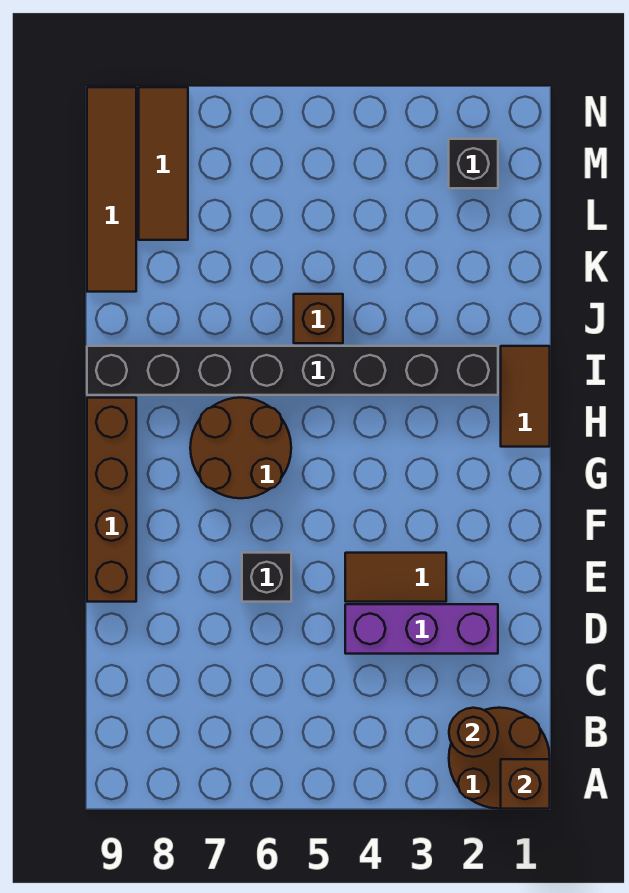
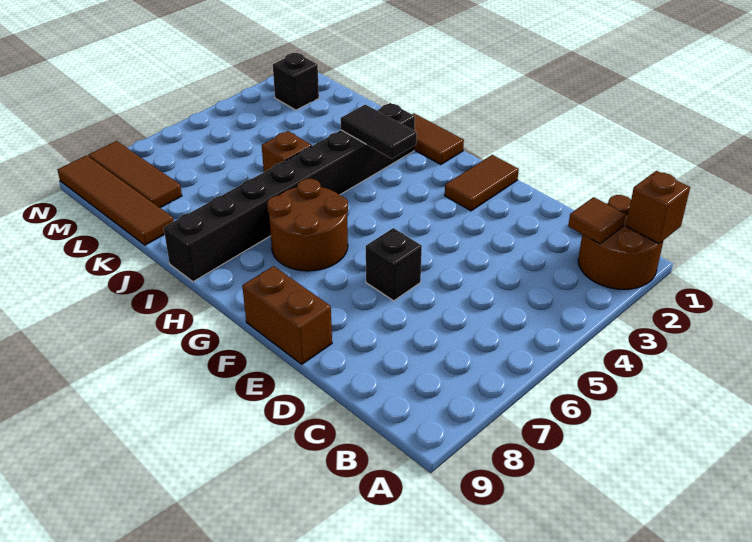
brown 1x1 round brick [449,708,498,757] -> brown 1x1 tile [568,197,626,244]
purple 1x3 brick [345,604,498,654] -> none
brown 1x2 tile [345,553,446,602] -> brown 1x2 tile moved to [445,155,519,211]
brown 1x4 brick [87,398,136,602] -> brown 1x2 brick [242,266,332,364]
none -> black 1x2 tile [341,105,417,159]

